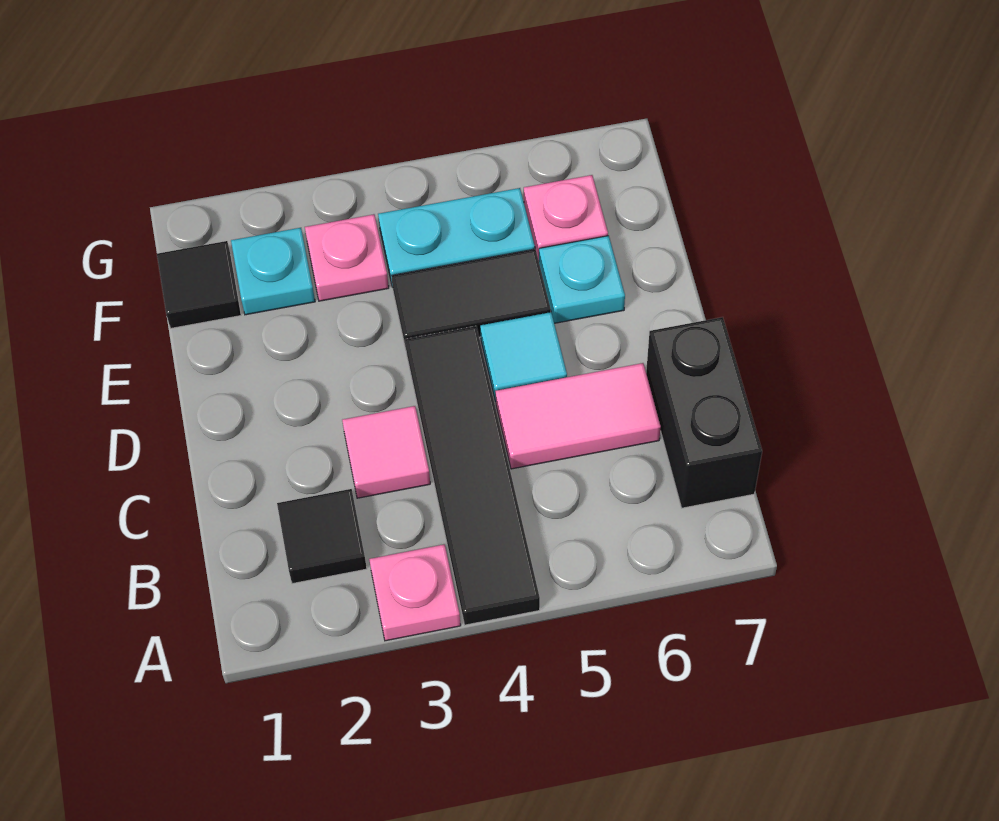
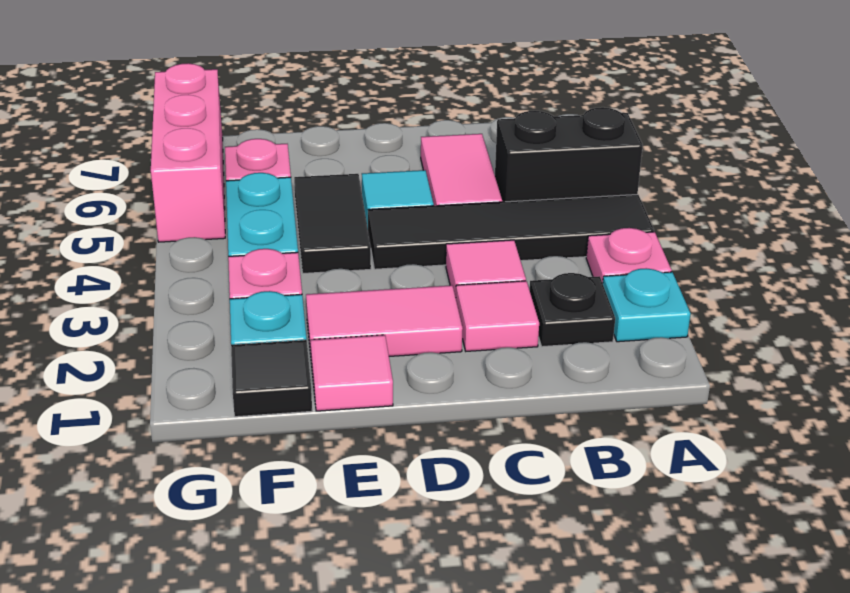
black 1x1 tile [277,489,367,584] -> black 1x1 plate [530,273,615,347]
black 1x2 brick [646,317,762,508] -> black 1x2 brick moved to [495,107,643,202]
none -> pink 1x1 tile [456,281,539,351]
none -> pink 1x2 tile [306,285,463,356]
none -> pink 1x1 tile [311,335,393,411]
cyan 1x1 plate [539,236,625,323] -> cyan 1x1 plate moved to [603,268,691,342]
none -> pink 1x3 brick [151,63,225,242]

